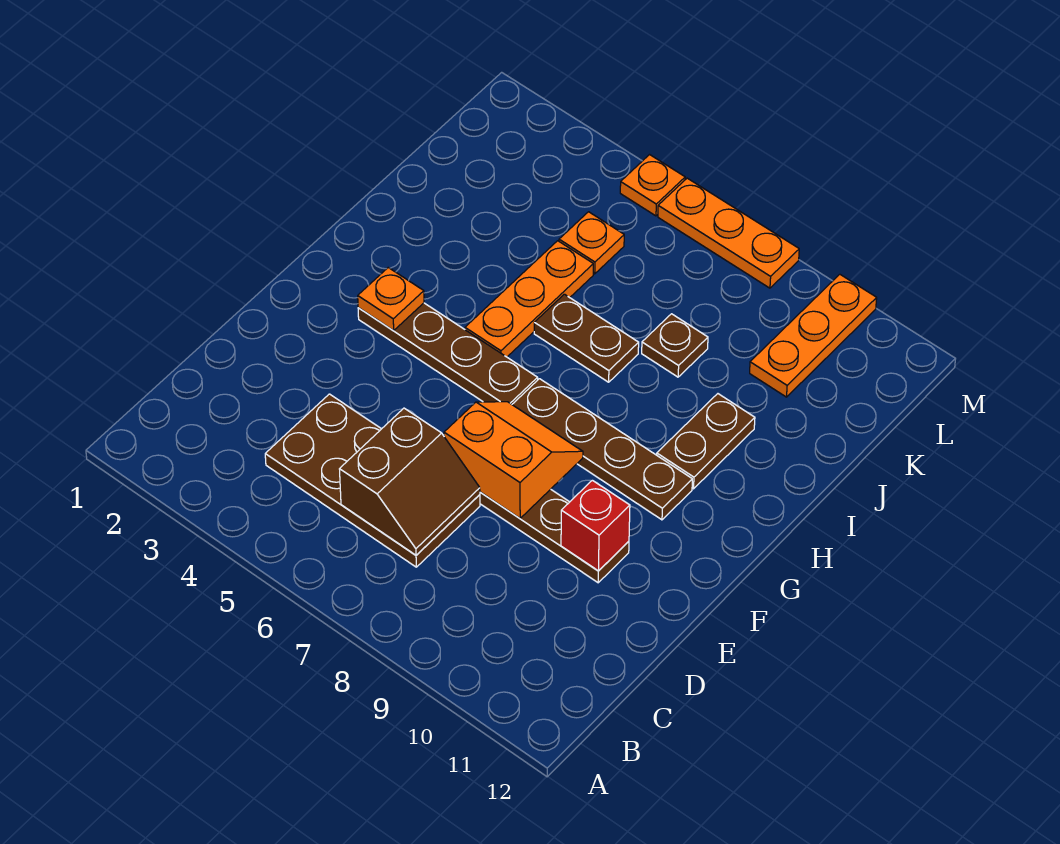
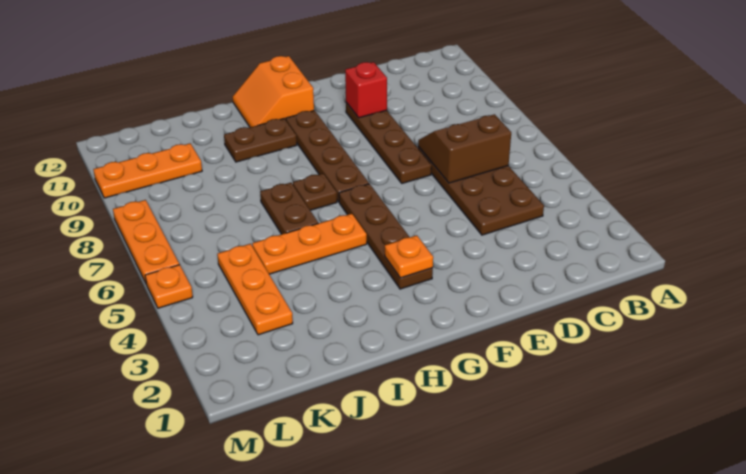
orange 2x2 slope [444,402,583,518] -> orange 2x2 slope moved to [233,56,314,127]
brown 1x1 plate [642,314,708,377] -> brown 1x1 plate moved to [293,173,337,210]
orange 1x1 plate [559,212,624,274] -> orange 1x3 plate [217,244,293,335]

